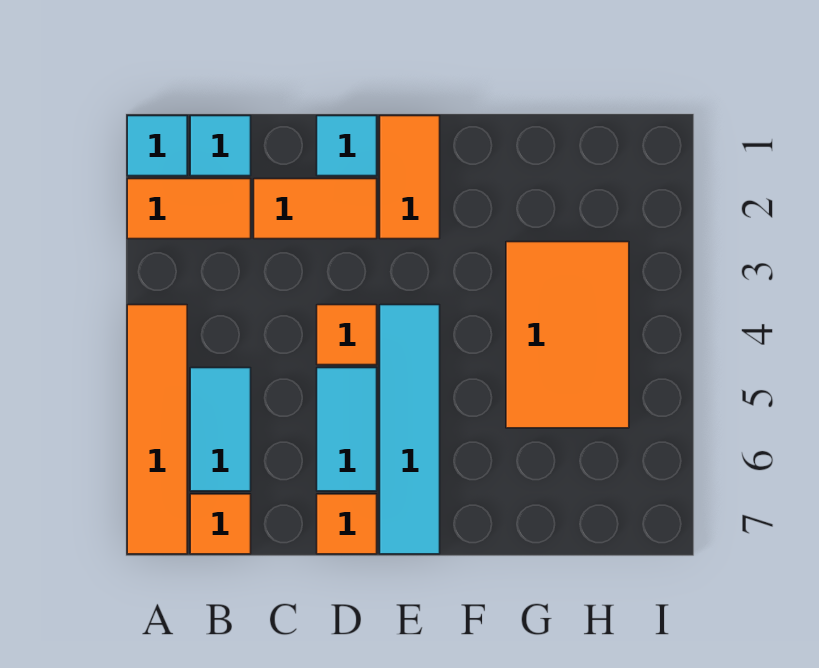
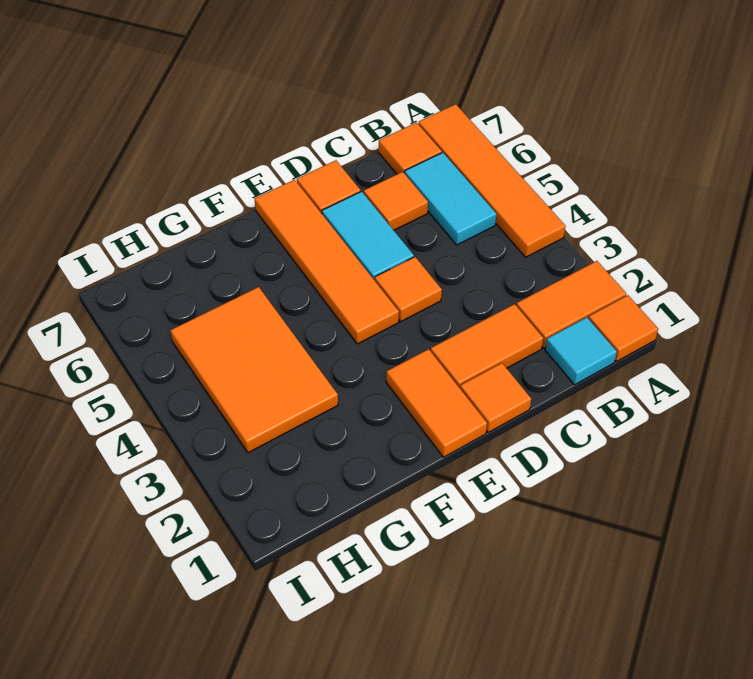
cyan 1x1 tile [127,116,187,176] -> orange 1x1 tile [588,295,658,362]
none -> orange 1x1 tile [364,172,428,230]
cyan 1x1 tile [317,116,377,176] -> orange 1x1 tile [460,363,531,432]
cyan 1x4 tile [380,305,440,554] -> orange 1x4 tile [255,180,399,344]

